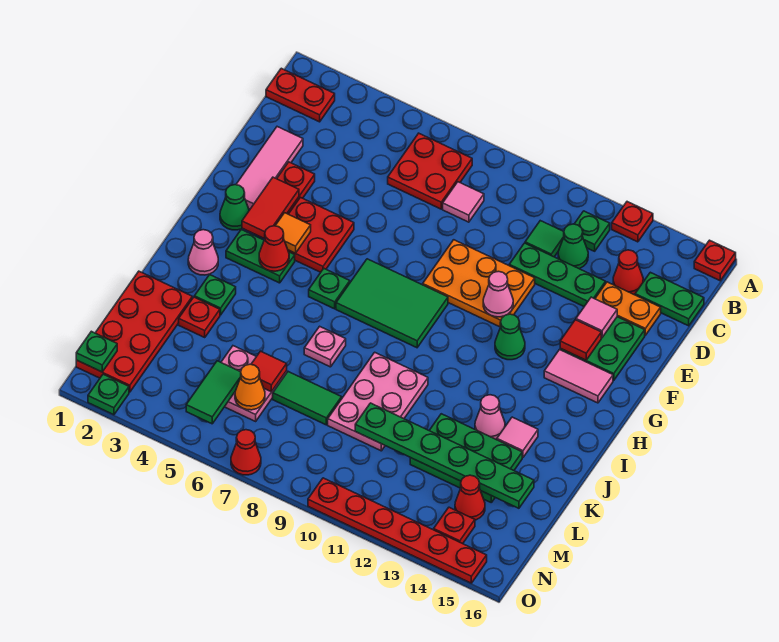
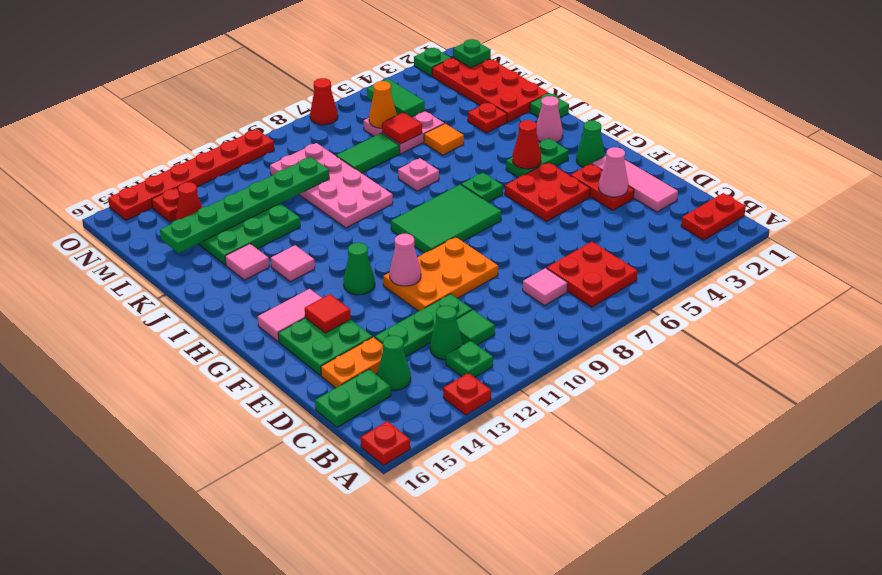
red 1x1 cone [613,250,643,294] -> green 1x1 cone [377,335,411,390]
pink 1x1 tile [576,297,617,338] -> pink 1x1 tile moved to [271,245,315,282]
red 1x2 tile [242,177,299,239] -> none
orange 1x1 tile [275,213,311,253] -> orange 1x1 tile moved to [424,124,464,155]
green 1x1 plate [194,275,236,315] -> green 1x1 plate moved to [530,93,569,118]
pink 2x3 plate [328,352,428,451] -> pink 2x4 plate [270,143,393,228]
pink 1x1 cone [475,395,505,439] -> pink 1x1 cone moved to [599,147,628,197]

